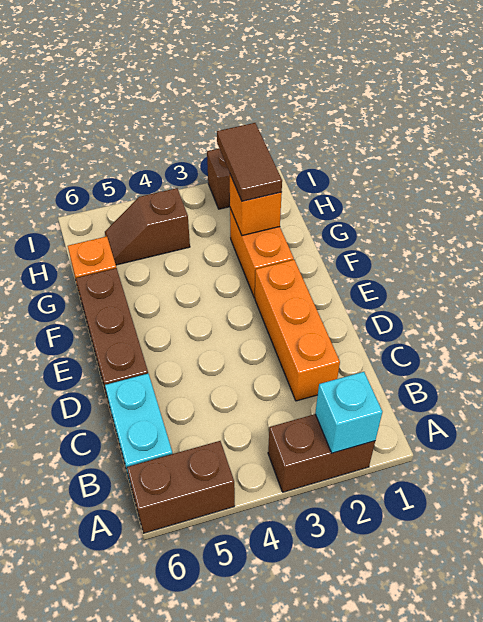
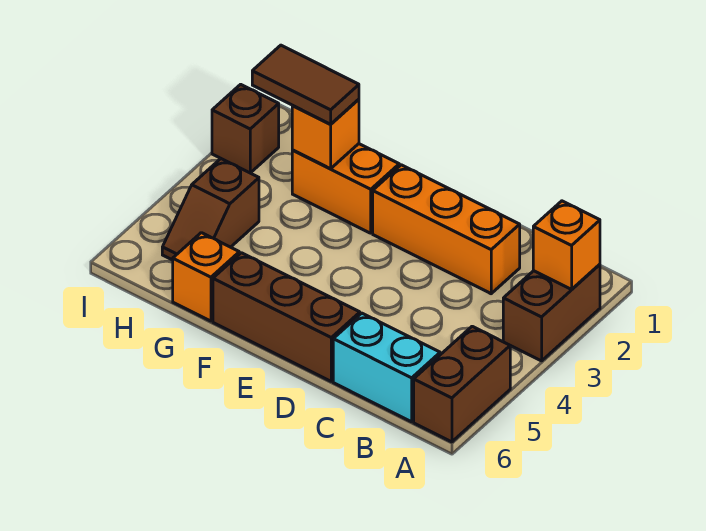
cyan 1x1 brick [315,372,382,453] -> orange 1x1 brick [533,201,600,289]

